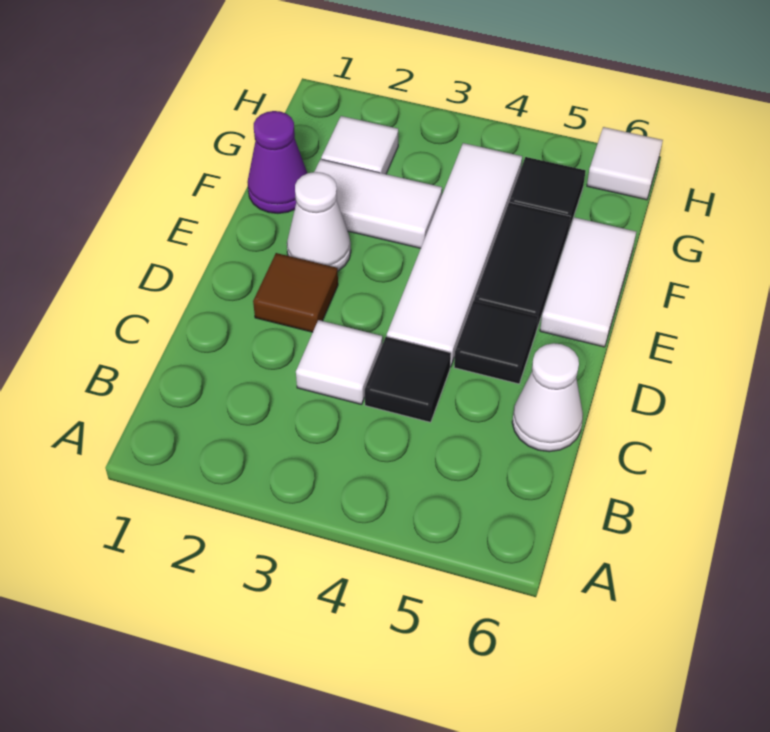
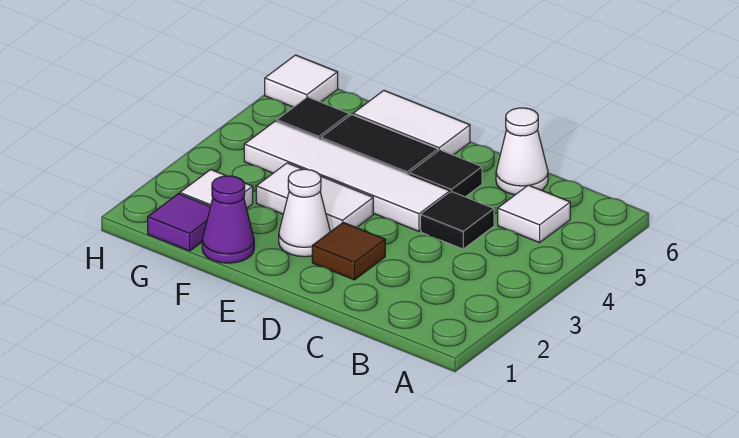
white 1x1 tile [296,320,382,405] -> white 1x1 tile moved to [498,185,570,243]
white 1x2 tile [314,159,442,248] -> white 1x2 tile turned to [256,163,373,232]
none -> purple 1x1 tile [148,194,210,251]

